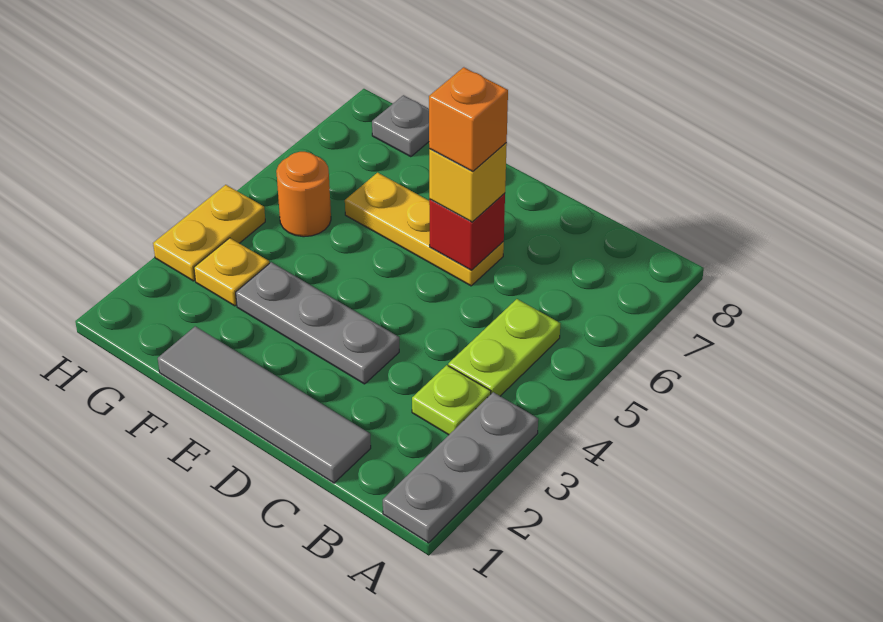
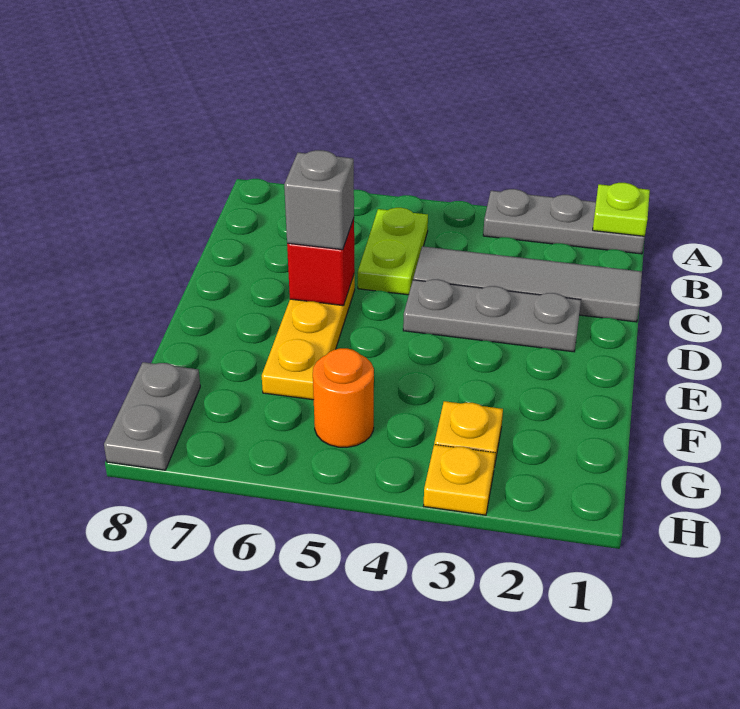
lime 1x1 plate [412,365,491,435] -> lime 1x1 plate moved to [593,183,650,236]
lime 1x2 plate [448,299,560,396] -> lime 1x2 plate turned to [358,208,428,295]
grey 1x4 tile [158,326,371,483] -> grey 1x4 tile turned to [413,246,642,322]
grey 1x3 plate [236,262,399,384] -> grey 1x3 plate turned to [403,279,581,352]
yellow 1x1 brick [429,143,507,222] -> grey 1x1 brick [284,150,354,250]
orange 1x1 brick [429,67,508,171] -> none
grey 1x1 plate [372,95,429,157] -> grey 1x2 plate [104,362,200,470]
yellow 1x2 plate [153,185,265,281] -> yellow 1x1 plate [424,445,495,515]

